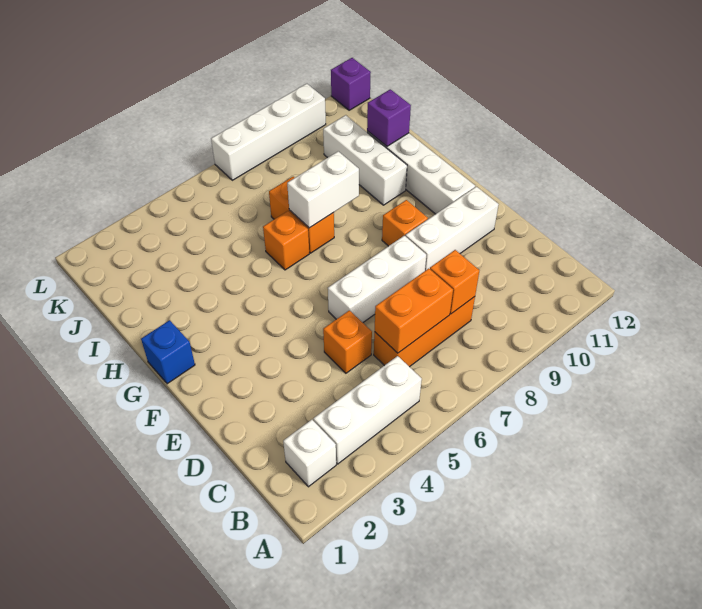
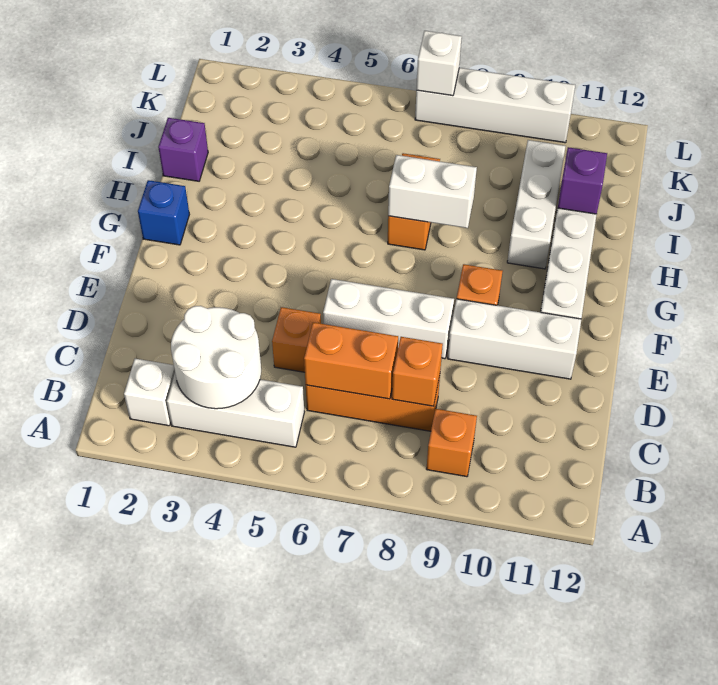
none -> white 2x2 round brick [171,306,261,409]
orange 1x1 brick [263,211,309,270] -> orange 1x1 brick moved to [426,409,477,477]
none -> white 1x1 brick [416,31,462,96]
purple 1x1 brick [331,58,371,110] -> purple 1x1 brick moved to [158,118,208,181]

